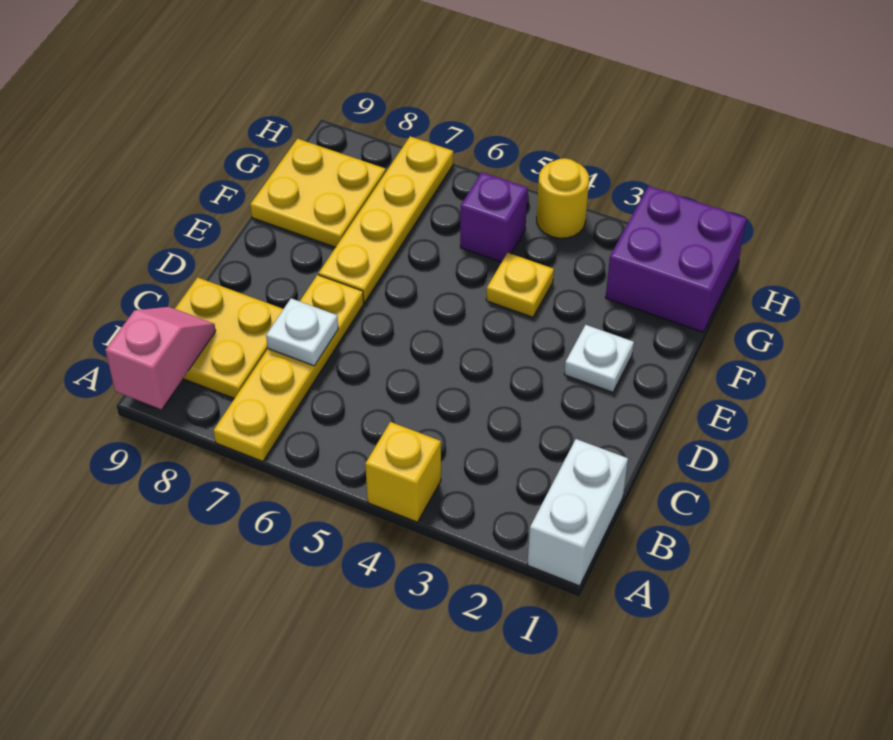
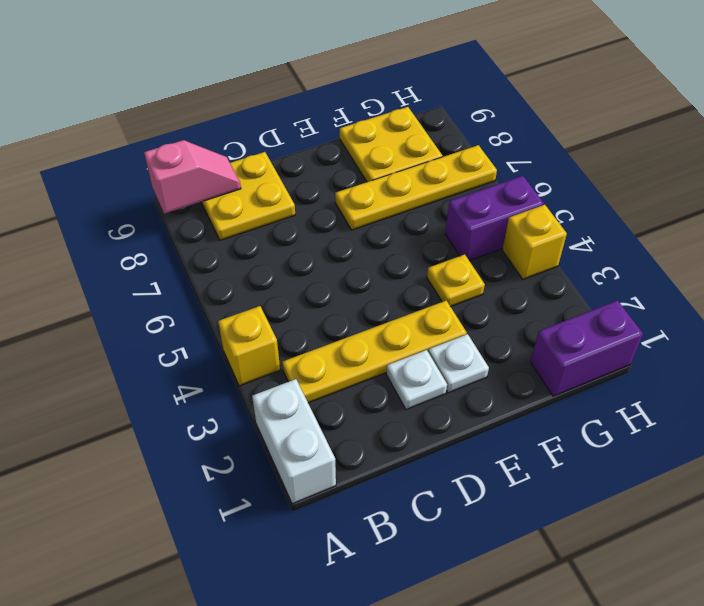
white 1x2 brick [527,439,628,586] -> white 1x2 brick turned to [252,379,336,504]
yellow 1x4 plate [214,275,364,461] -> yellow 1x4 plate moved to [282,301,467,403]
white 1x1 plate [266,298,338,366] -> white 1x1 plate moved to [386,350,447,409]
purple 2x2 brick [606,186,747,332] -> purple 1x2 brick [530,300,643,396]
purple 1x1 brick [460,172,528,262] -> purple 1x2 brick [445,176,544,261]
yellow 1x1 round brick [537,158,589,238] -> yellow 1x1 brick [502,205,567,279]

